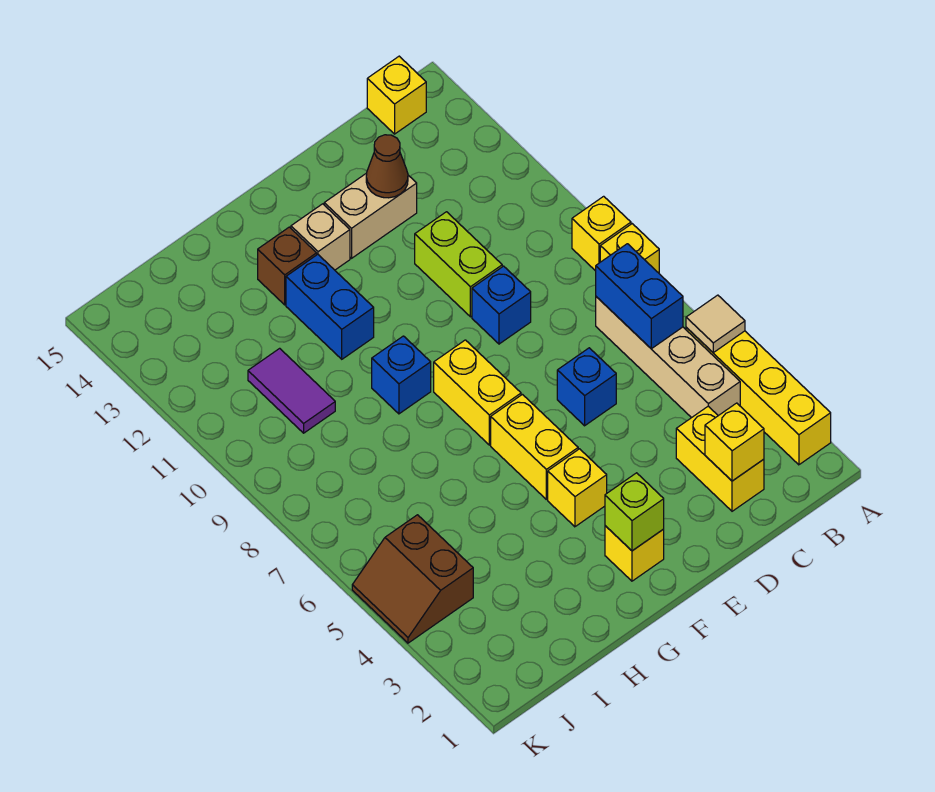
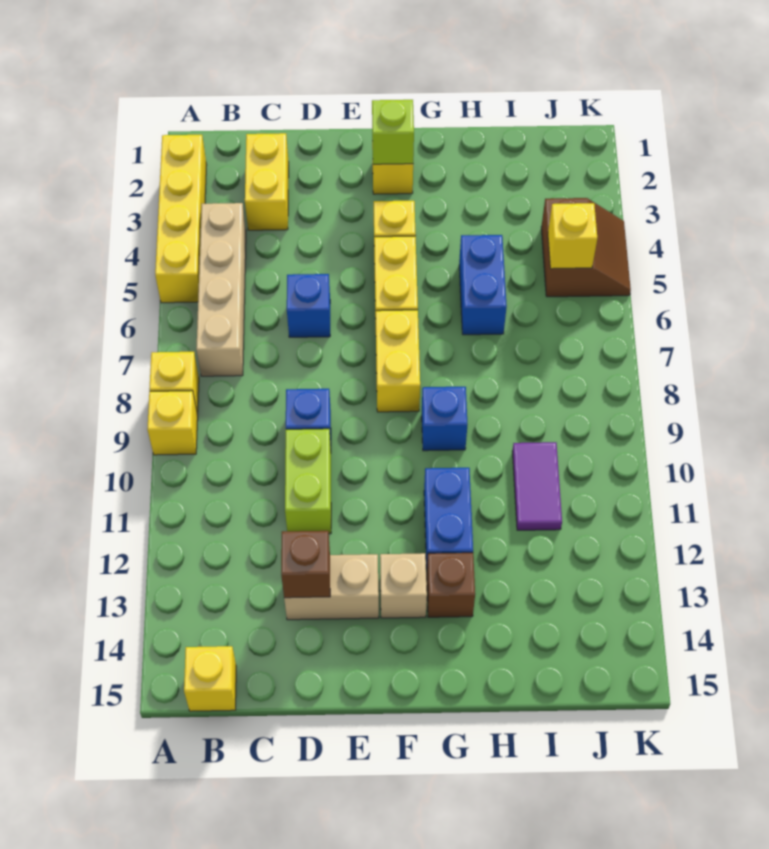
tan 1x1 tile [686,295,745,352] -> none
blue 1x2 brick [596,244,683,349] -> blue 1x2 brick moved to [459,235,507,335]
yellow 1x1 brick [705,403,764,481] -> yellow 1x1 brick moved to [548,203,597,269]
brown 1x1 cone [366,135,408,198] -> brown 1x1 brick [281,531,330,598]

